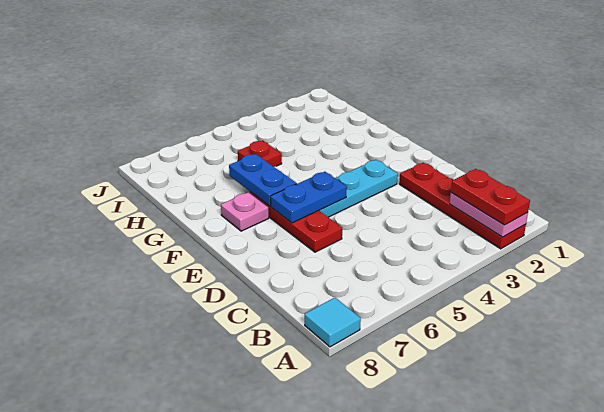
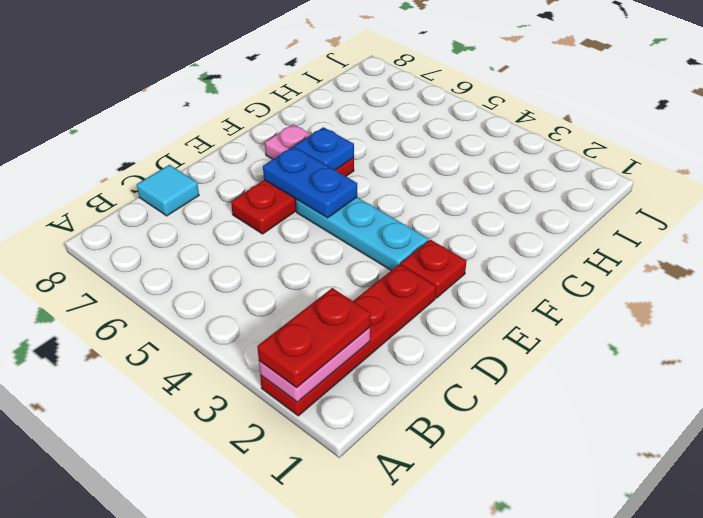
cyan 1x1 tile [305,298,361,347] -> cyan 1x1 tile moved to [137,165,199,216]
blue 1x2 plate [229,154,297,206] -> blue 1x1 plate [295,127,354,170]
red 1x1 plate [238,140,282,167] -> red 1x1 plate moved to [401,240,466,298]

